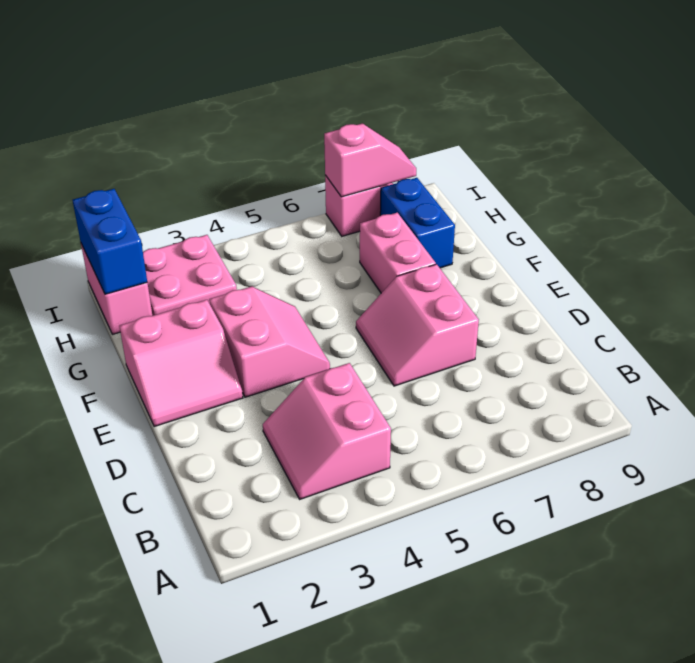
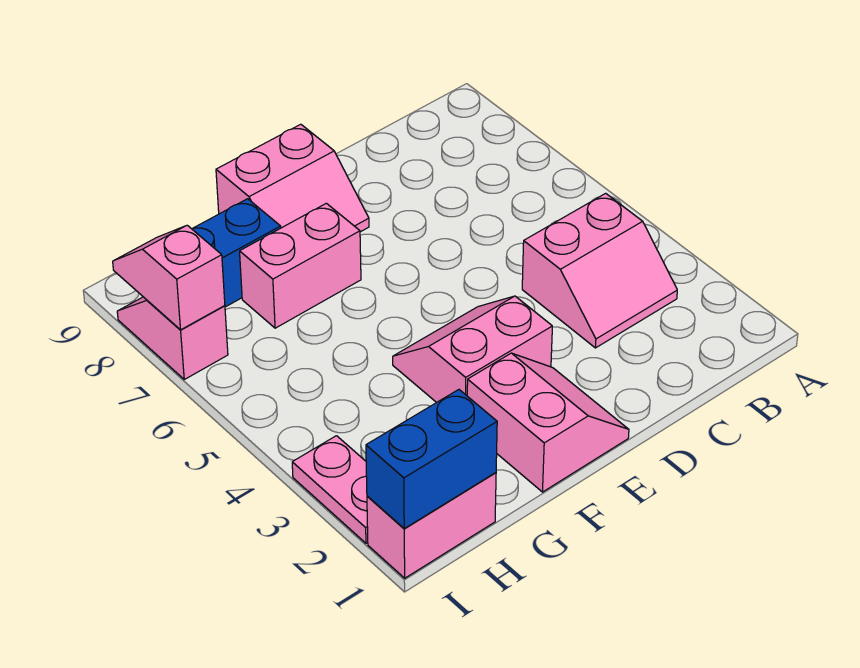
pink 2x2 slope [356,264,479,386] -> pink 2x2 slope moved to [216,124,369,232]
pink 2x2 plate [143,235,237,316] -> pink 1x2 plate [292,436,368,543]

